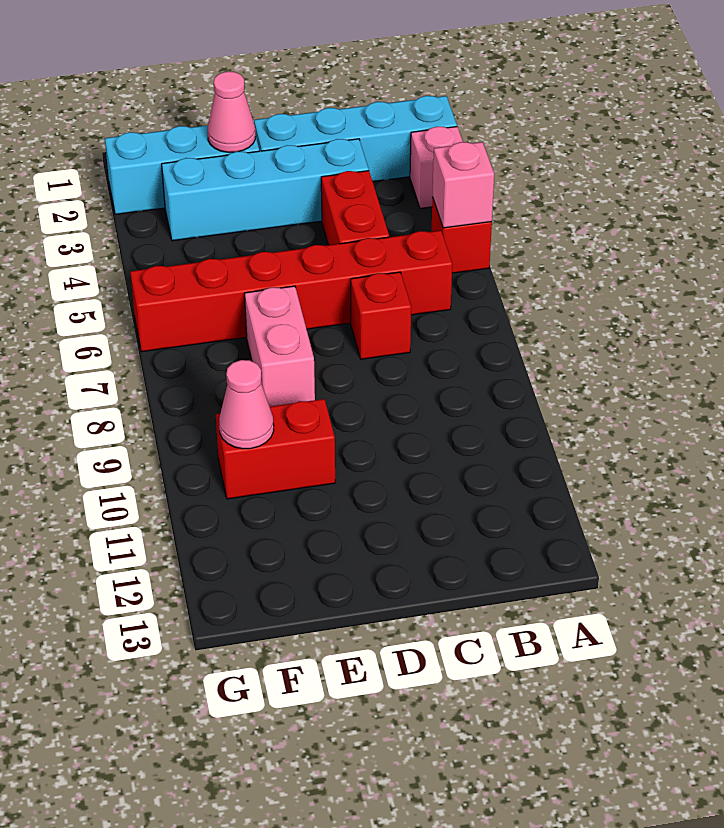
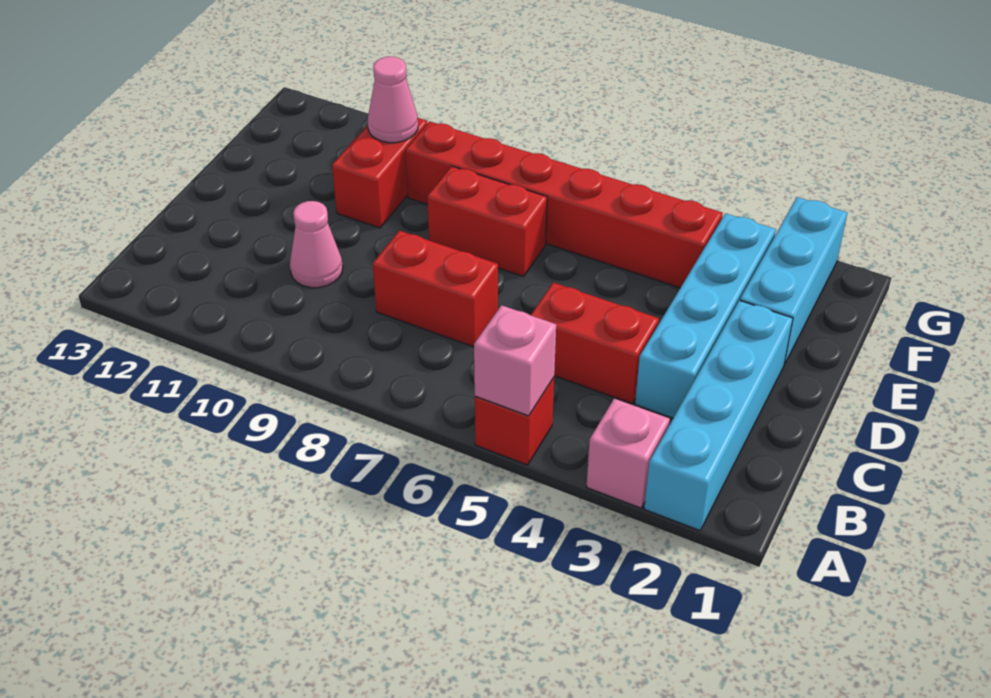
red 1x6 brick [130,231,452,352] -> red 1x6 brick turned to [405,121,723,288]
red 1x1 brick [351,272,411,359] -> red 1x2 brick [373,230,498,347]
pink 1x1 cone [208,72,255,152] -> pink 1x1 cone moved to [290,201,343,288]
pink 1x2 brick [245,286,315,407] -> red 1x2 brick [427,166,547,277]

